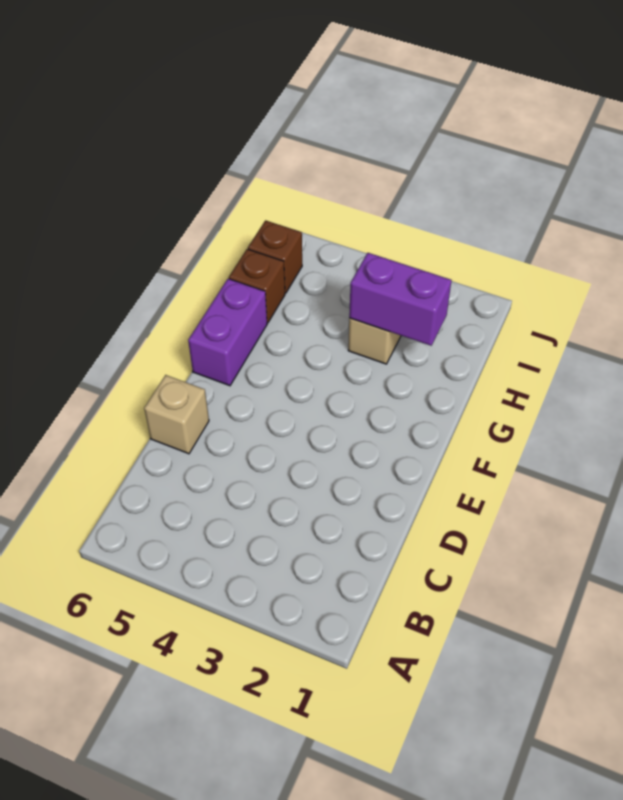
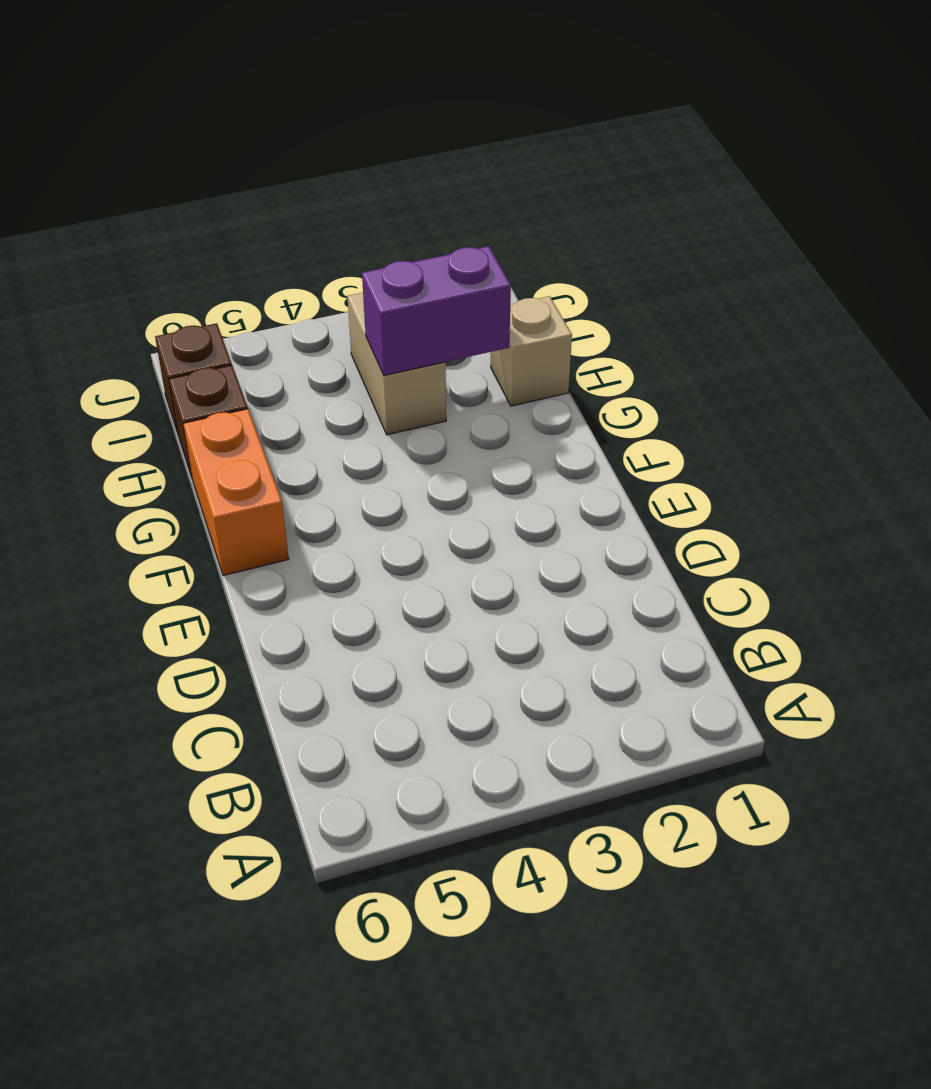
tan 1x1 brick [144,375,209,454] -> tan 1x1 brick moved to [491,296,572,406]
purple 1x2 brick [188,279,267,386] -> orange 1x2 brick [183,409,289,576]

